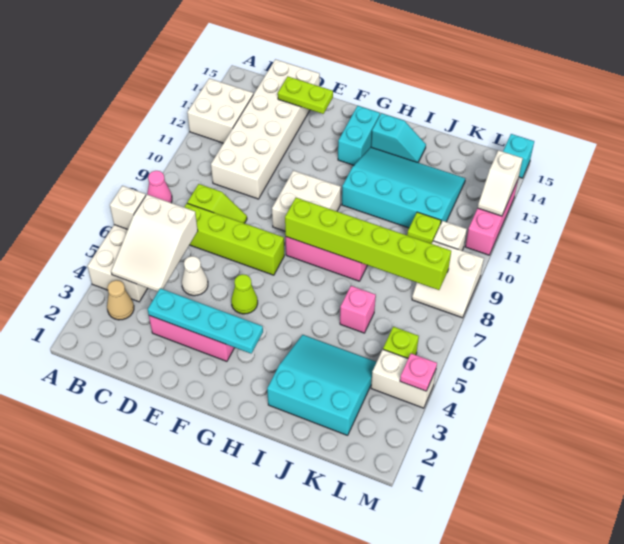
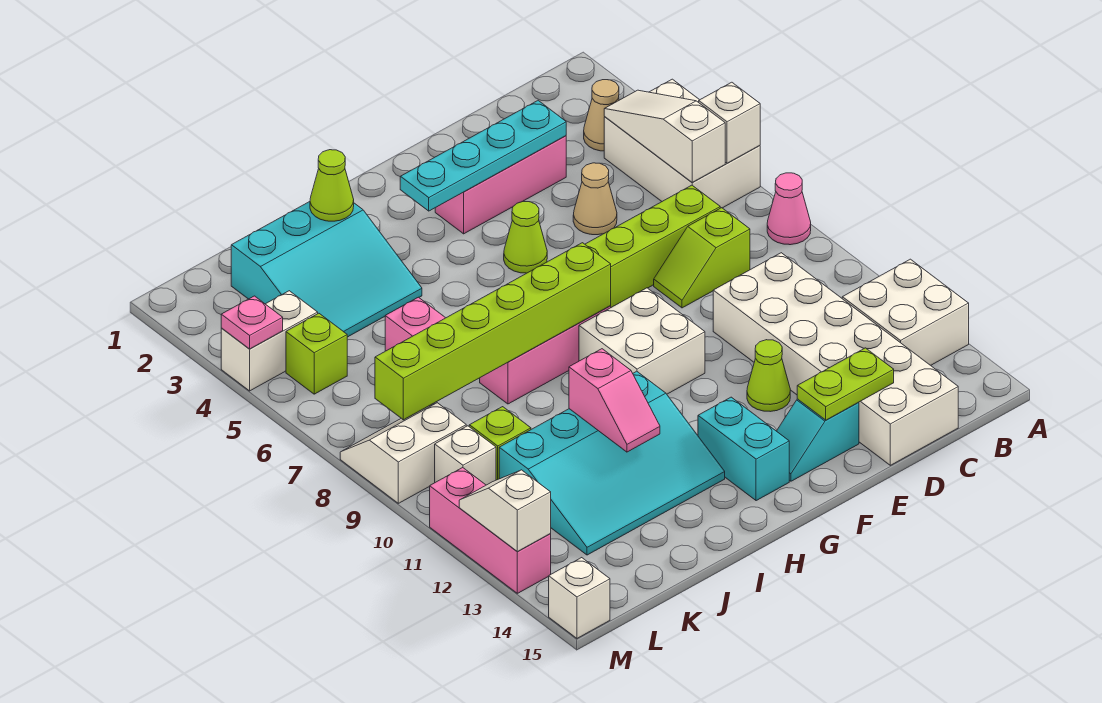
white 2x3 slope [111,195,198,292] -> white 1x3 slope [604,90,725,183]
white 1x1 cone [182,256,208,296] -> tan 1x1 cone [573,163,617,235]
none -> lime 1x1 cone [747,340,790,412]
cyan 1x2 slope [371,113,426,162] -> cyan 1x2 slope moved to [777,399,859,481]
none -> lime 1x1 cone [310,150,354,221]
none -> pink 1x2 slope [569,349,660,452]
cyan 1x1 brick [503,134,534,178] -> white 1x1 brick [549,558,610,638]

